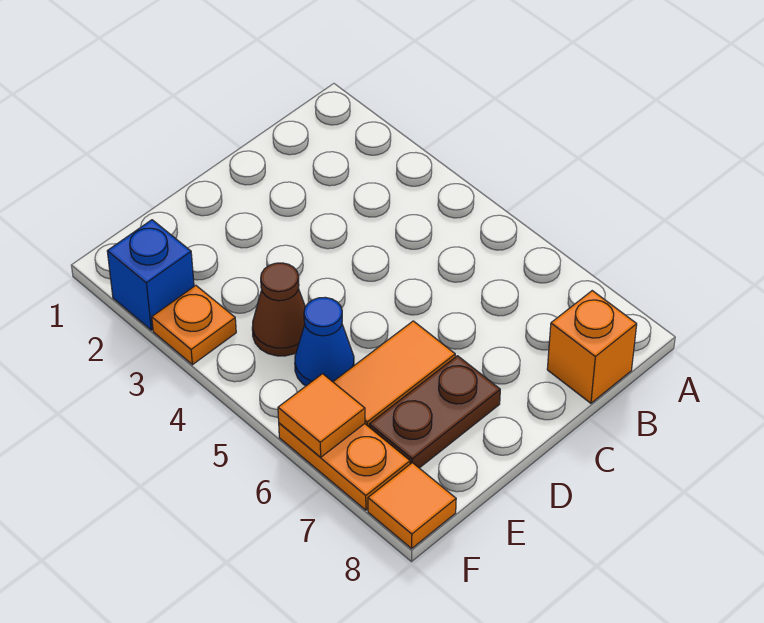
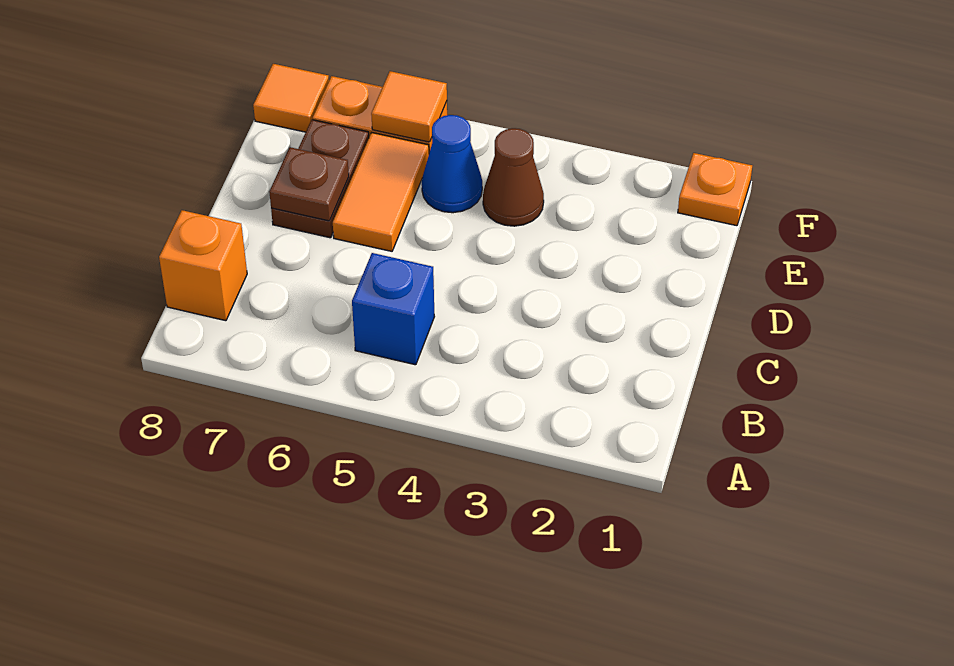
none -> brown 1x1 plate [269,147,349,221]
blue 1x1 brick [107,220,194,330] -> blue 1x1 brick moved to [352,253,435,365]
orange 1x1 plate [152,285,236,365] -> orange 1x1 plate moved to [678,153,752,226]

